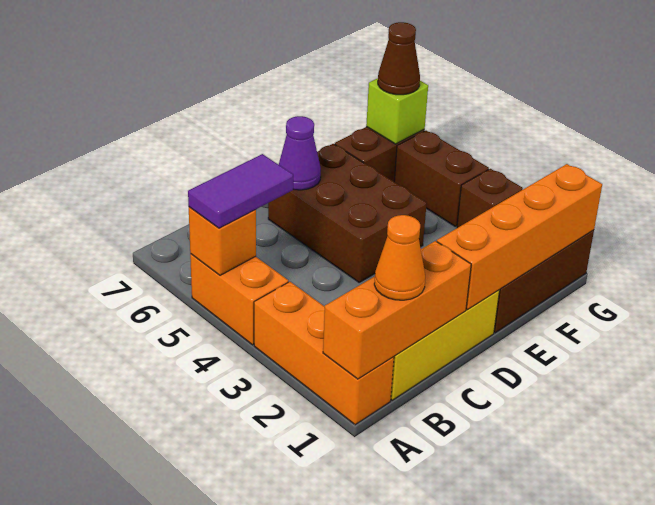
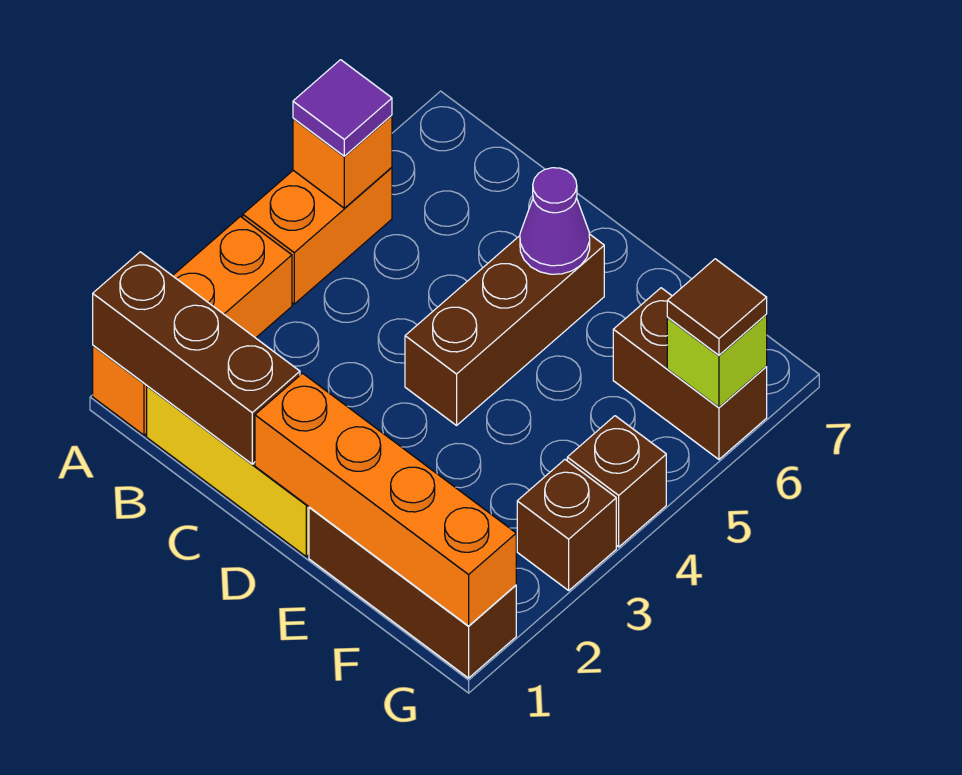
orange 1x3 brick [323,241,471,379] -> brown 1x3 brick [93,252,300,464]
purple 1x2 tile [188,154,293,228] -> purple 1x1 tile [293,60,392,156]
orange 1x1 cone [374,215,425,300] -> none
brown 2x3 brick [268,144,427,282] -> brown 1x3 brick [405,234,604,425]
brown 1x2 brick [394,131,489,226] -> brown 1x1 brick [567,416,666,547]
brown 1x1 cone [378,22,420,95] -> brown 1x1 tile [667,259,767,355]

